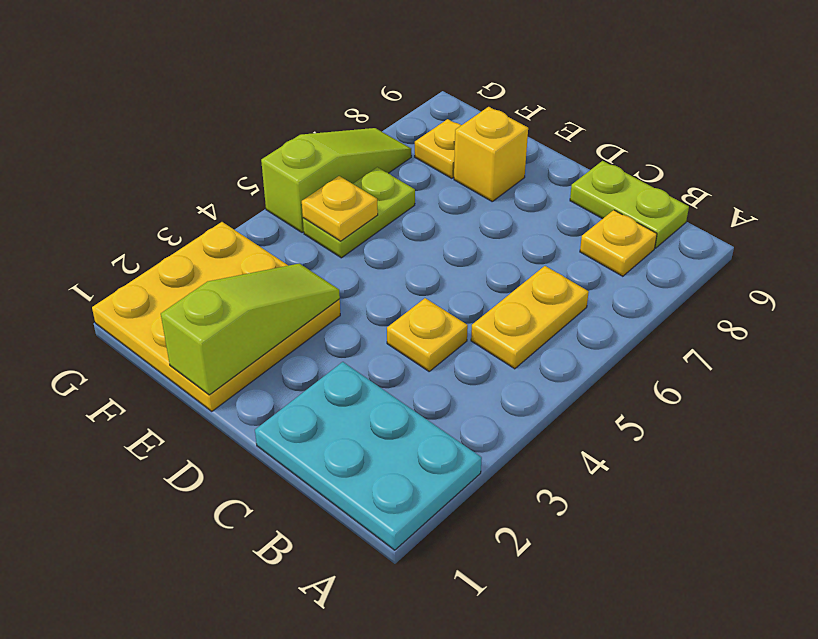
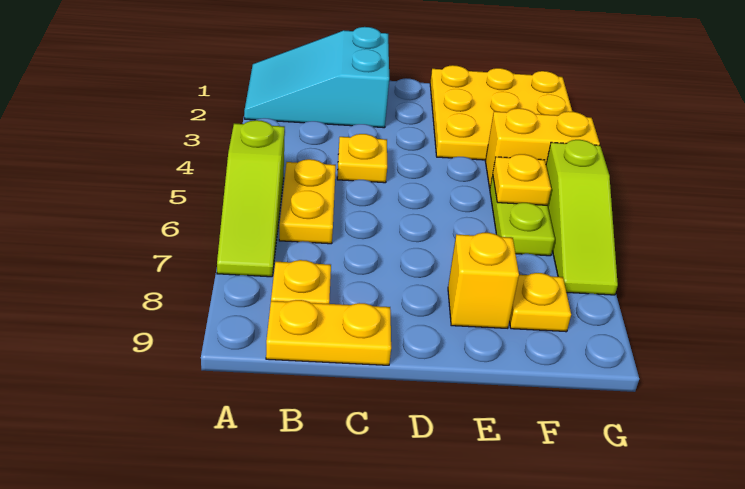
cyan 2x3 plate [255,362,482,550] -> cyan 2x3 slope [244,27,389,128]
lime 1x2 plate [570,161,689,248] -> yellow 1x2 plate [266,300,391,365]
lime 1x3 slope [161,263,340,395] -> lime 1x3 slope moved to [217,120,285,277]
none -> yellow 1x2 brick [485,108,600,188]

